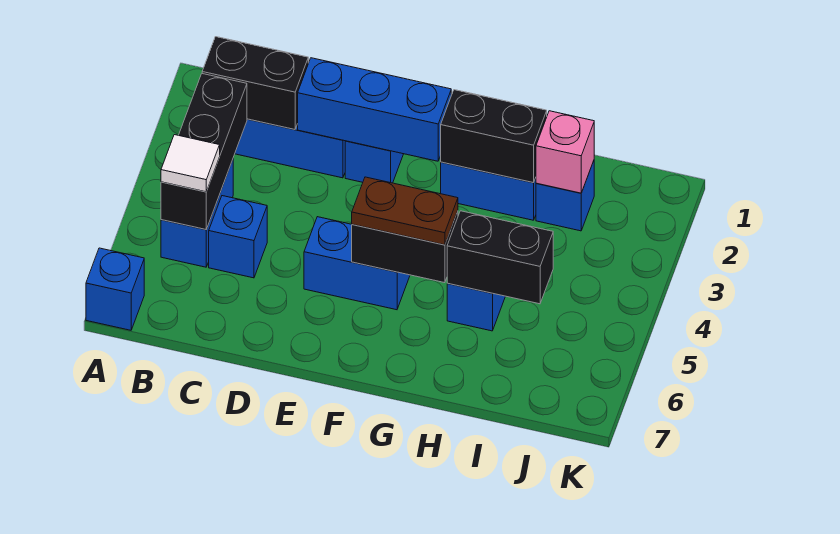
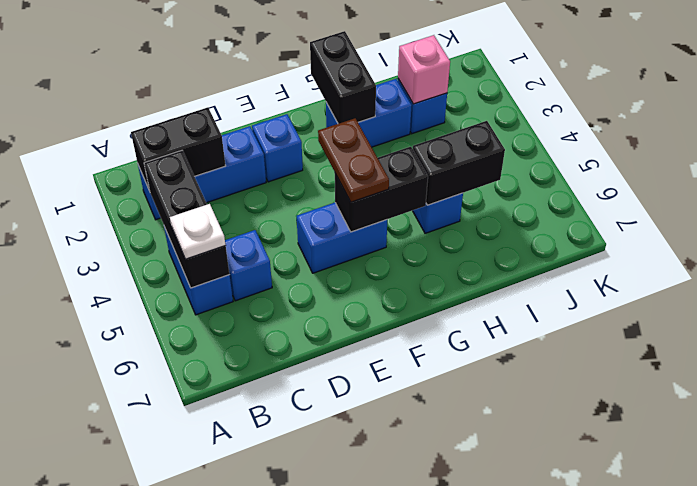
blue 1x1 brick [86,248,144,330] -> none
white 1x1 tile [161,135,220,192] -> white 1x1 plate [170,204,226,259]
blue 1x3 brick [298,58,451,161] -> none
brown 1x2 plate [352,177,458,245] -> brown 1x2 plate turned to [318,118,389,202]
black 1x2 brick [441,90,547,183] -> black 1x2 brick turned to [310,31,376,124]

